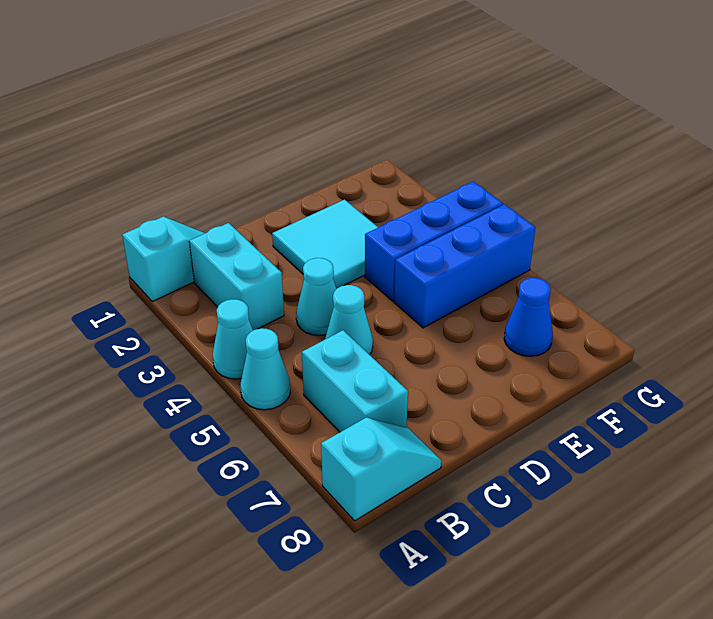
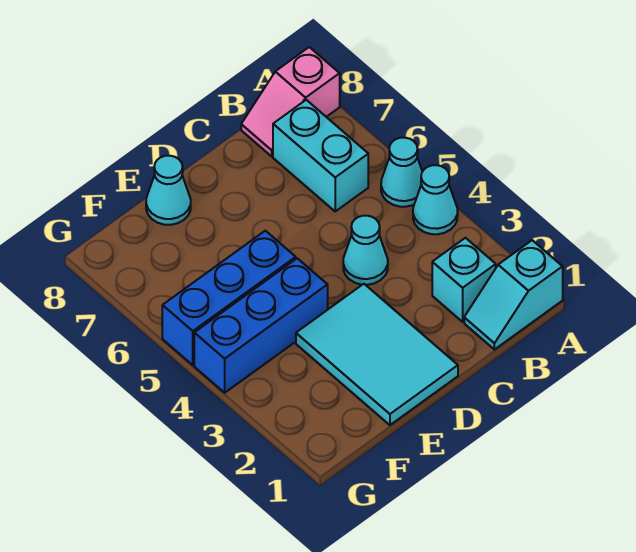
cyan 1x2 slope [321,417,441,521] -> pink 1x2 slope [241,47,340,156]
cyan 1x2 brick [189,223,284,330] -> cyan 1x1 brick [432,238,496,322]
cyan 1x1 cone [325,285,373,355] -> cyan 1x1 cone moved to [146,156,191,225]
cyan 2x2 tile [272,200,378,289] -> cyan 2x3 tile [296,284,458,425]
blue 1x1 cone [504,278,553,356] -> none

